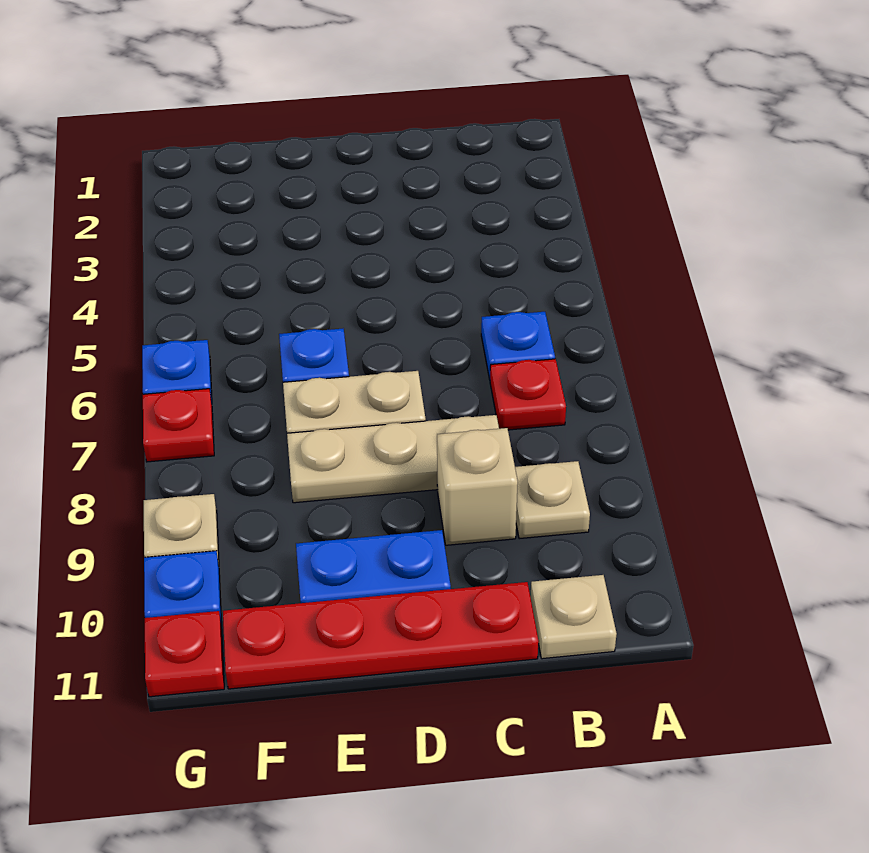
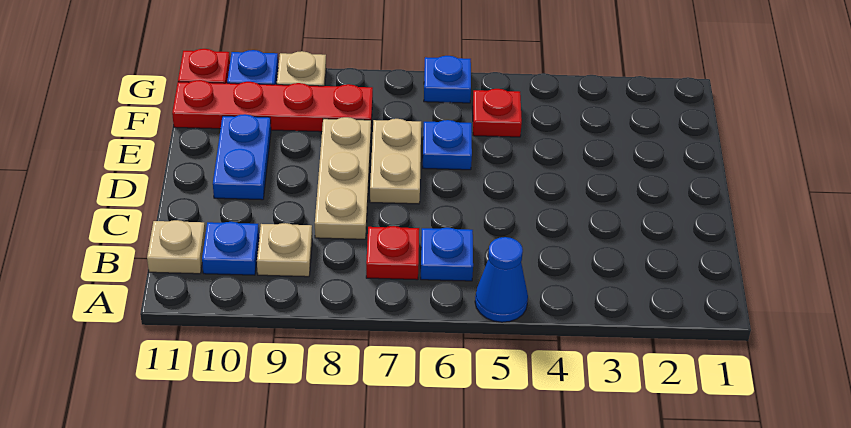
none -> blue 1x1 cone [475,237,528,322]
none -> blue 1x1 plate [202,222,259,275]
tan 1x1 brick [437,428,518,545] -> none
red 1x4 plate [223,582,539,689] -> red 1x4 plate turned to [172,80,373,132]
red 1x1 plate [143,389,214,462] -> red 1x1 plate moved to [473,89,522,137]

